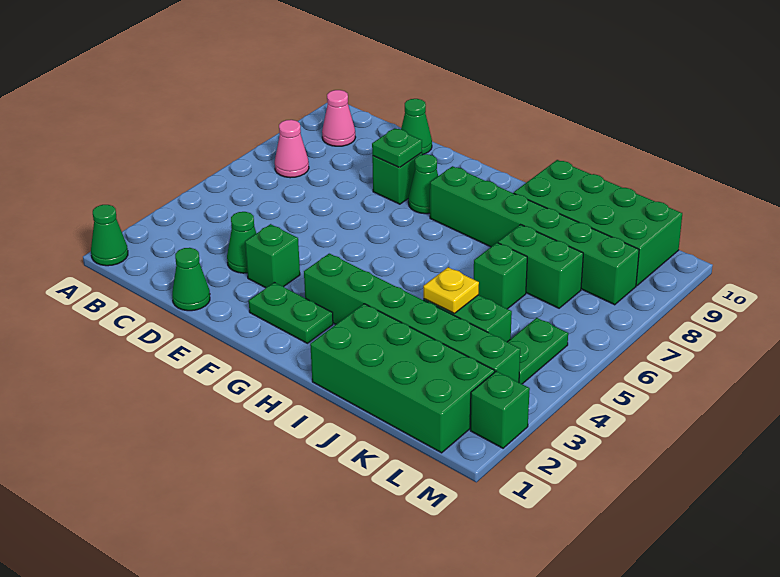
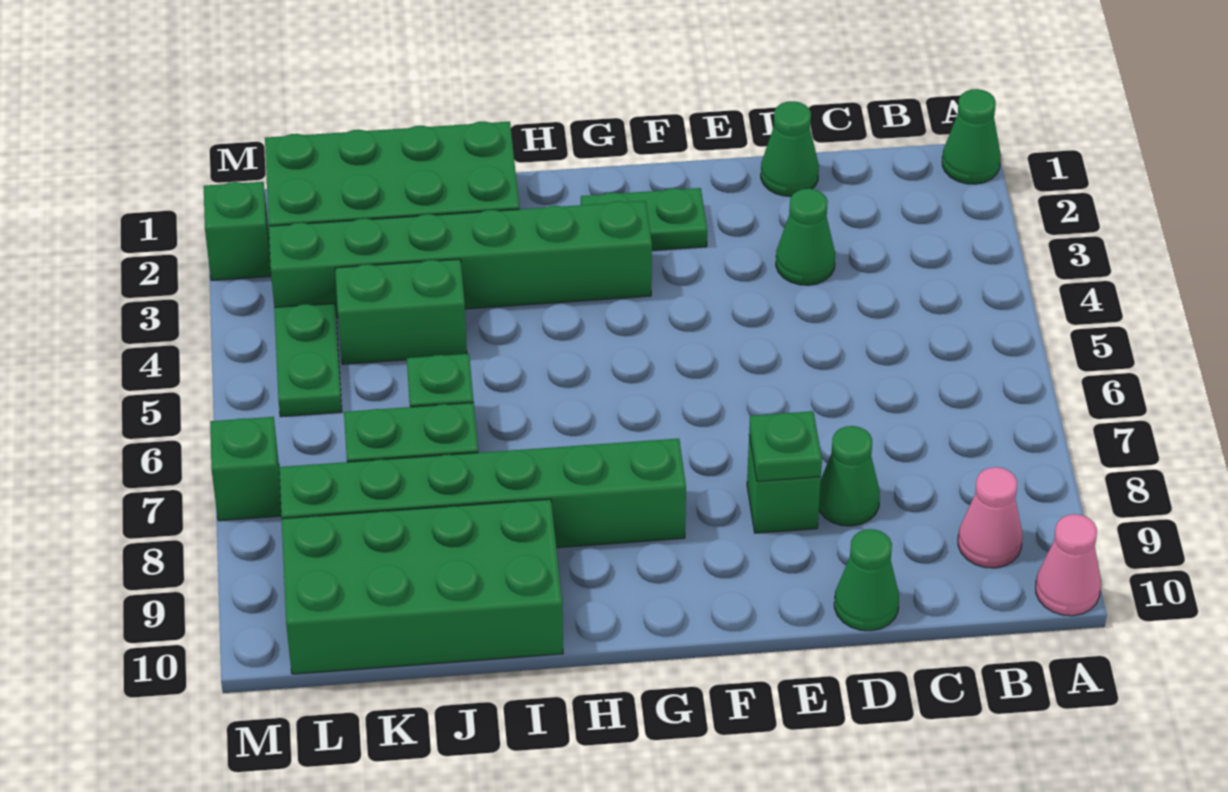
pink 1x1 cone [275,120,309,178] -> pink 1x1 cone moved to [1036,514,1101,616]
green 1x1 brick [245,224,300,288] -> green 1x1 brick moved to [210,417,281,521]
green 1x1 cone [408,154,438,214] -> green 1x1 cone moved to [819,426,880,526]
yellow 1x1 plate [423,267,479,313] -> none

